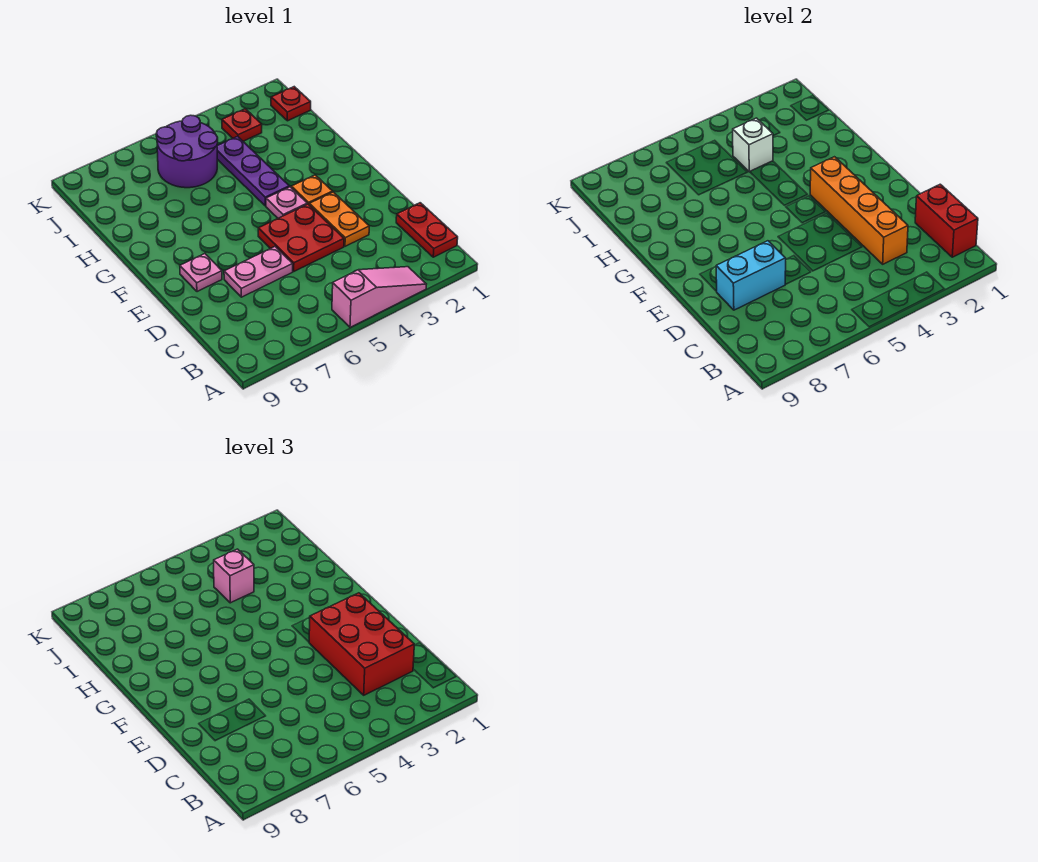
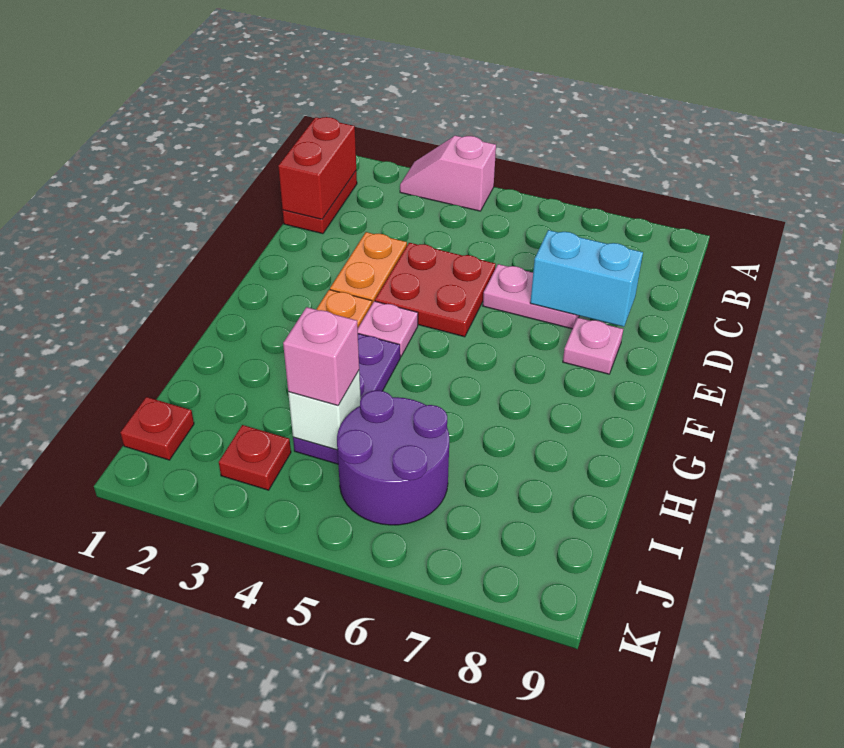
pink 1x3 slope [332,267,426,327] -> pink 1x2 slope [400,136,496,211]
red 2x3 brick [309,593,414,695] -> none
orange 1x4 brick [810,157,908,264] -> none

